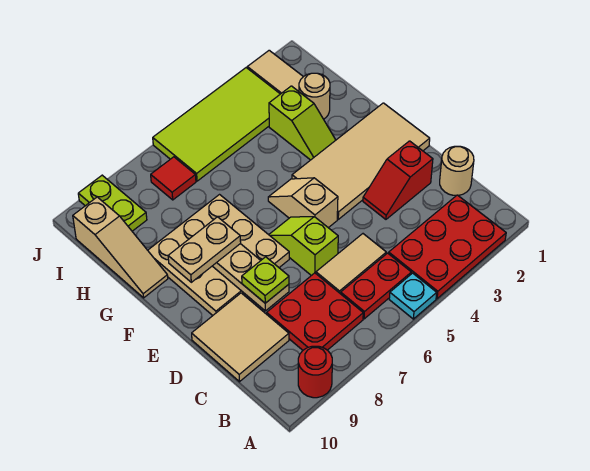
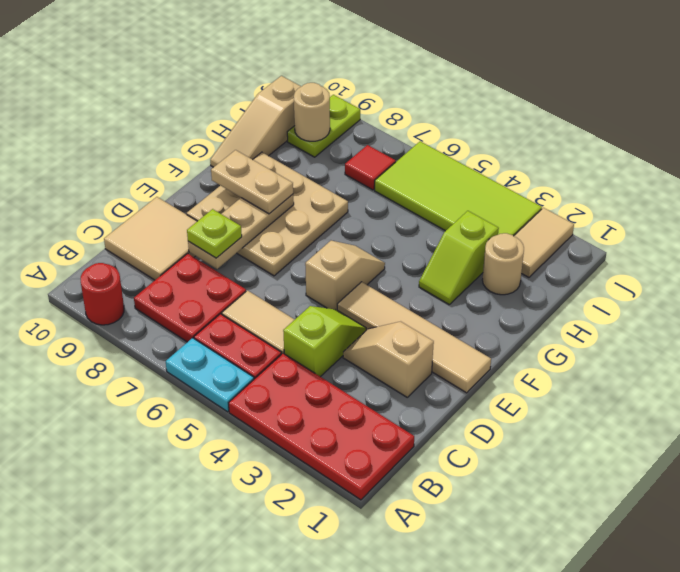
red 2x3 plate [389,195,506,299] -> red 2x4 plate [229,354,414,500]
cyan 1x1 plate [389,273,437,319] -> cyan 1x2 plate [166,338,254,412]
tan 1x1 round brick [440,146,474,196] -> tan 1x1 round brick moved to [294,83,330,141]
red 1x2 slope [363,141,433,219] -> tan 1x2 slope [343,322,434,397]
lime 1x2 slope [269,217,338,276] -> lime 1x2 slope moved to [283,306,366,377]
tan 2x4 tile [292,103,430,219] -> tan 1x4 tile [337,282,491,393]

